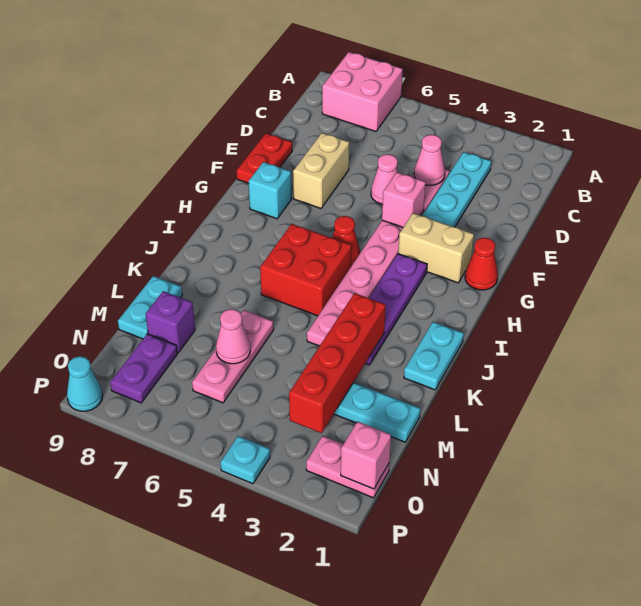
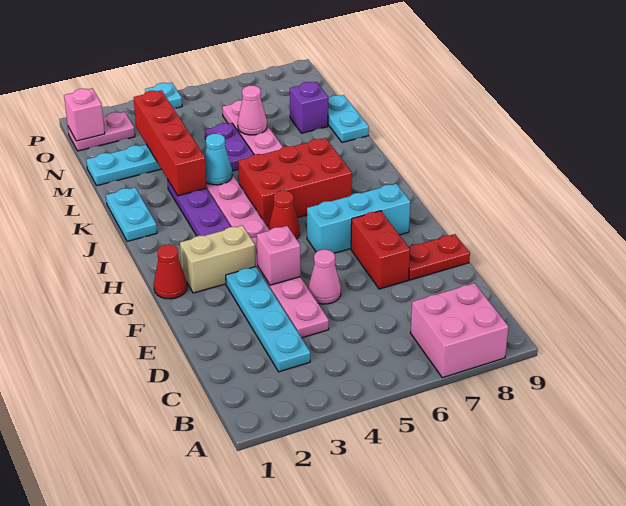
pink 1x1 cone [414,135,445,185] -> none
tan 1x2 brick [293,133,349,208] -> red 1x2 brick [351,211,410,289]
red 1x2 plate [236,133,292,183] -> red 1x2 plate turned to [409,234,470,280]
cyan 1x1 brick [249,162,292,219] -> cyan 1x3 brick [307,184,410,253]
red 2x2 brick [260,224,351,316] -> red 2x3 brick [238,138,352,226]
purple 1x2 plate [110,334,177,403] -> purple 1x2 plate moved to [205,123,254,171]
cyan 1x1 cone [67,356,103,411] -> cyan 1x1 cone moved to [205,134,232,185]

